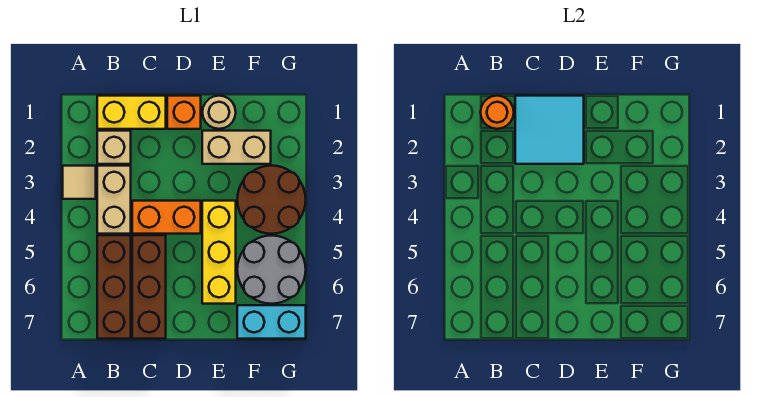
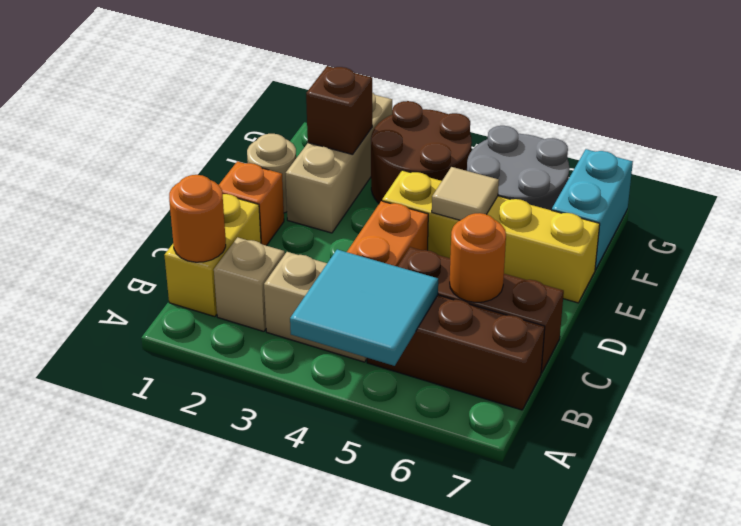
tan 1x1 tile [63,166,96,199] -> tan 1x1 tile moved to [432,167,499,220]
cyan 2x2 tile [515,96,584,164] -> cyan 2x2 tile moved to [290,250,438,366]
none -> orange 1x1 round brick [450,213,506,302]
tan 1x2 brick [202,131,271,164] -> tan 1x3 brick [286,93,392,233]
yellow 1x3 brick [202,201,236,304] -> yellow 1x4 brick [382,170,600,303]
none -> brown 1x1 brick [306,66,372,155]

